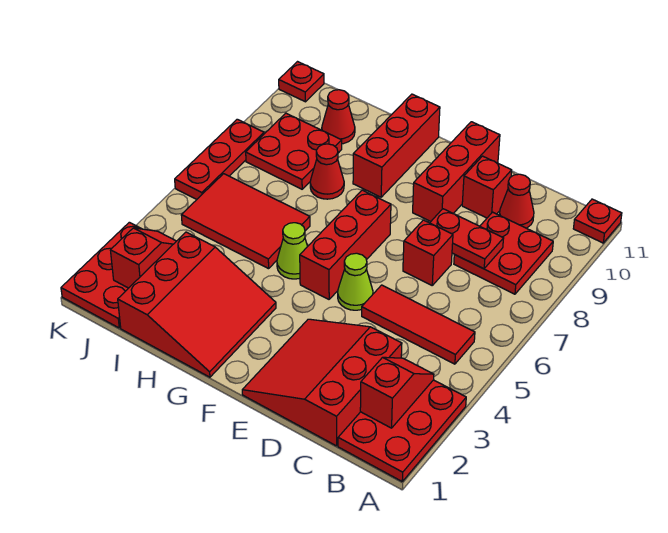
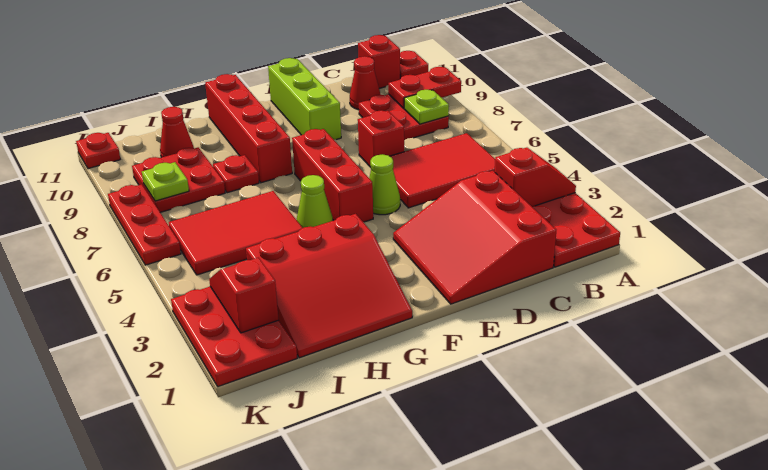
red 1x2 slope [360,357,434,428] -> red 1x2 slope turned to [495,148,576,207]
red 1x3 tile [362,285,475,364] -> red 2x3 tile [390,133,495,208]
none -> lime 1x1 plate [404,90,449,124]
red 1x2 plate [430,209,504,269] -> red 1x2 plate moved to [388,67,461,108]
red 1x1 brick [462,156,512,218] -> red 1x1 brick moved to [358,35,400,88]
red 1x3 brick [413,122,500,221] -> lime 1x3 brick [268,58,341,140]
red 3x3 slope [118,232,276,377] -> red 3x3 slope turned to [246,214,412,358]
red 1x3 brick [353,94,440,197] -> red 1x4 brick [205,74,292,183]
red 1x1 cone [310,144,344,199] -> red 1x1 plate [213,155,259,193]
none -> lime 1x1 plate [142,162,189,201]

